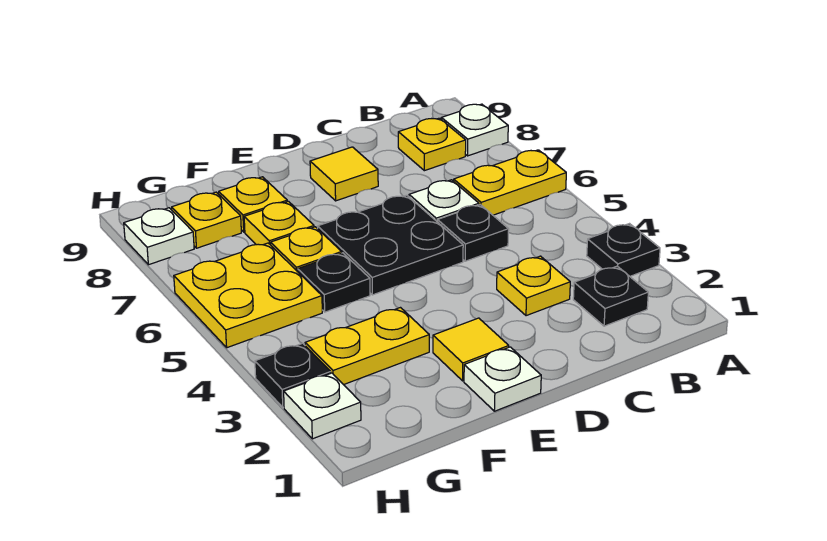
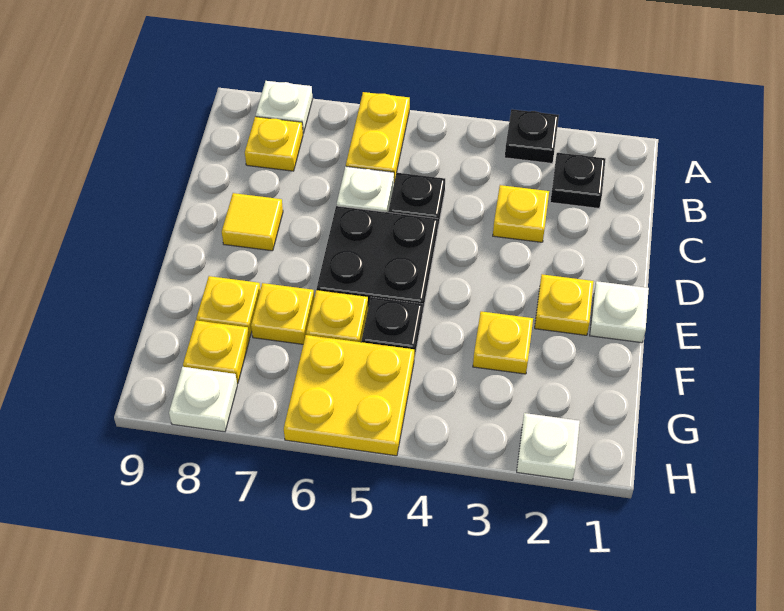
yellow 1x1 tile [433,318,509,381] -> yellow 1x1 plate [535,274,594,335]
yellow 1x2 plate [305,308,429,385] -> yellow 1x1 plate [473,311,533,374]
black 1x1 plate [255,343,331,407] -> none

